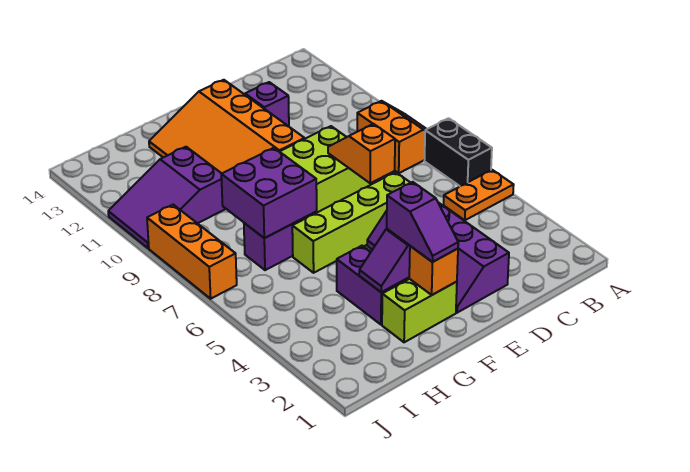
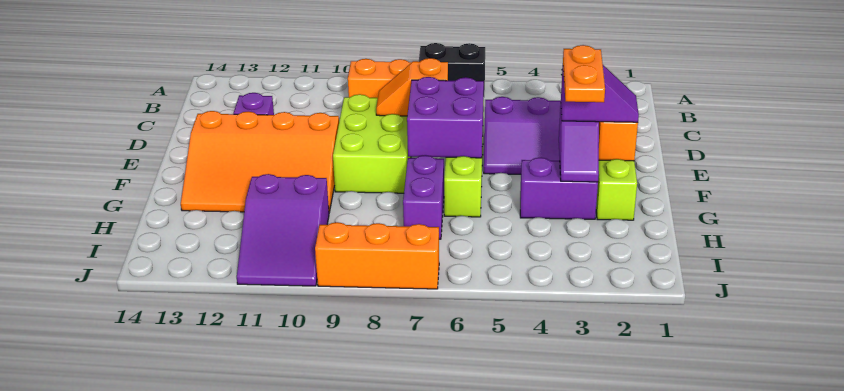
orange 1x2 plate [444,170,514,220] -> orange 1x2 plate moved to [563,45,605,102]
purple 2x2 brick [221,148,317,238] -> purple 2x2 brick moved to [407,77,484,158]

